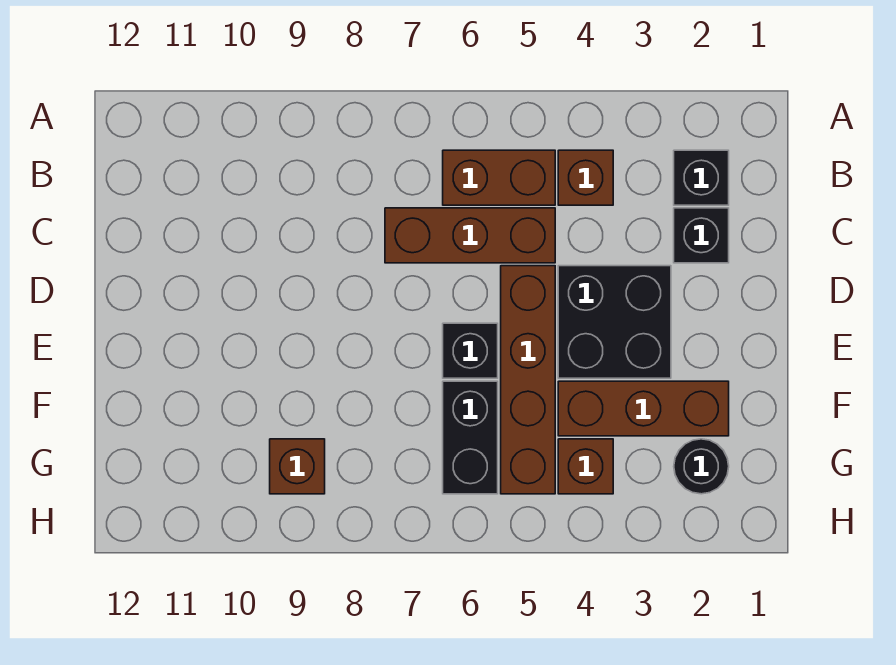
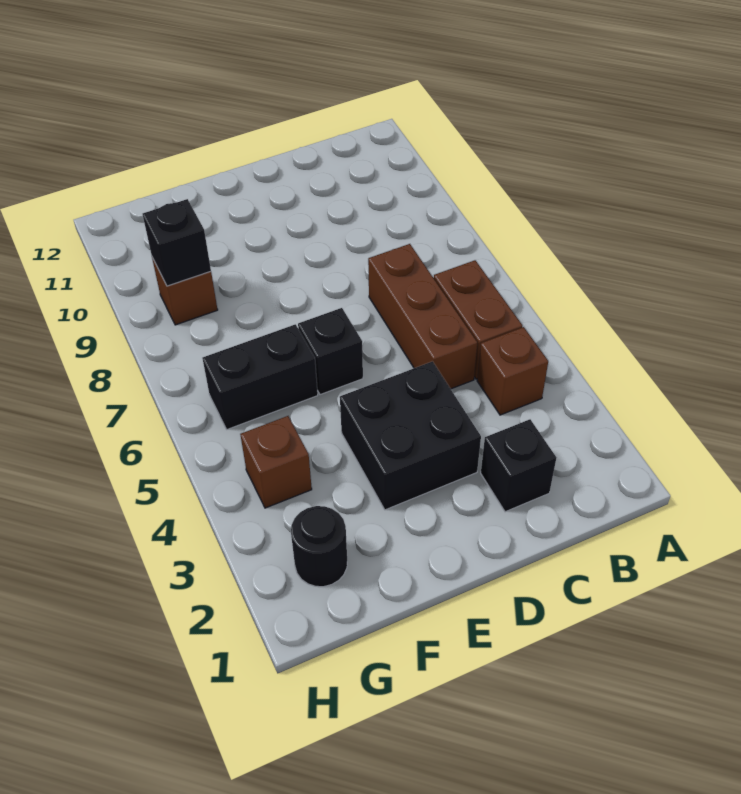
black 1x1 brick [674,150,729,205] -> black 1x1 brick moved to [143,199,211,286]
brown 1x4 brick [501,266,555,494] -> none
brown 1x3 brick [558,381,729,436] -> none

